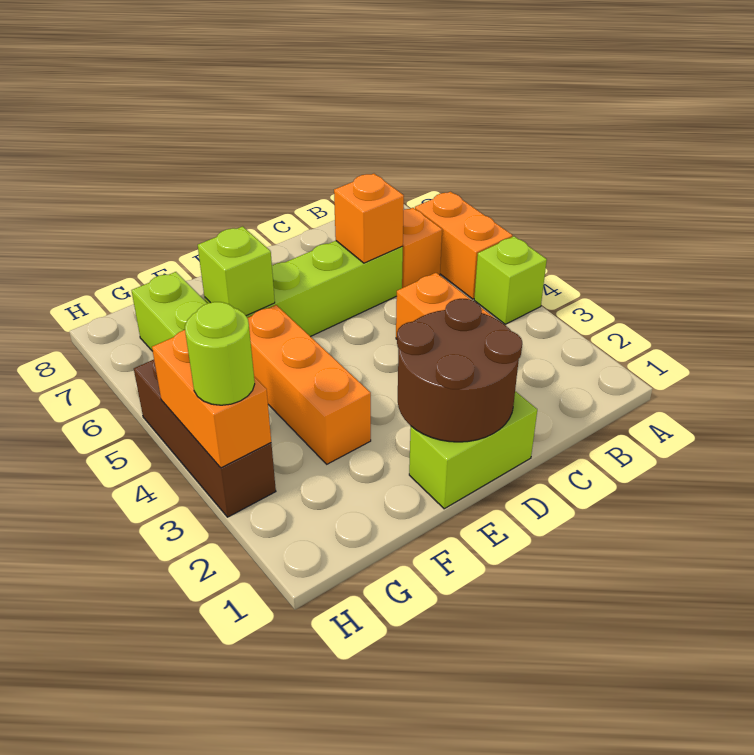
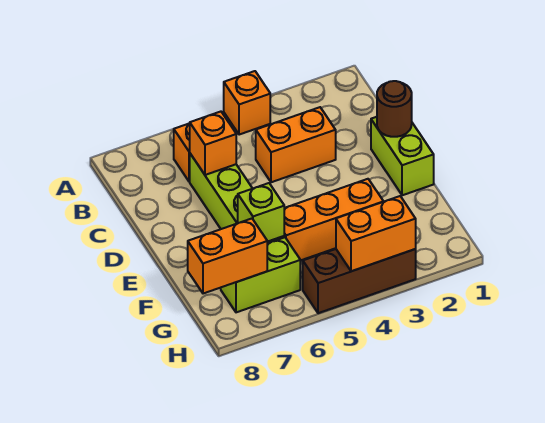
lime 1x1 brick [474,236,547,324] -> orange 1x1 brick [224,71,270,135]
orange 1x2 brick [415,192,512,299] -> orange 1x2 brick moved to [188,219,267,294]
brown 2x2 round brick [397,299,522,442] -> brown 1x1 round brick [377,81,412,137]
lime 1x1 round brick [185,302,255,405] -> none

